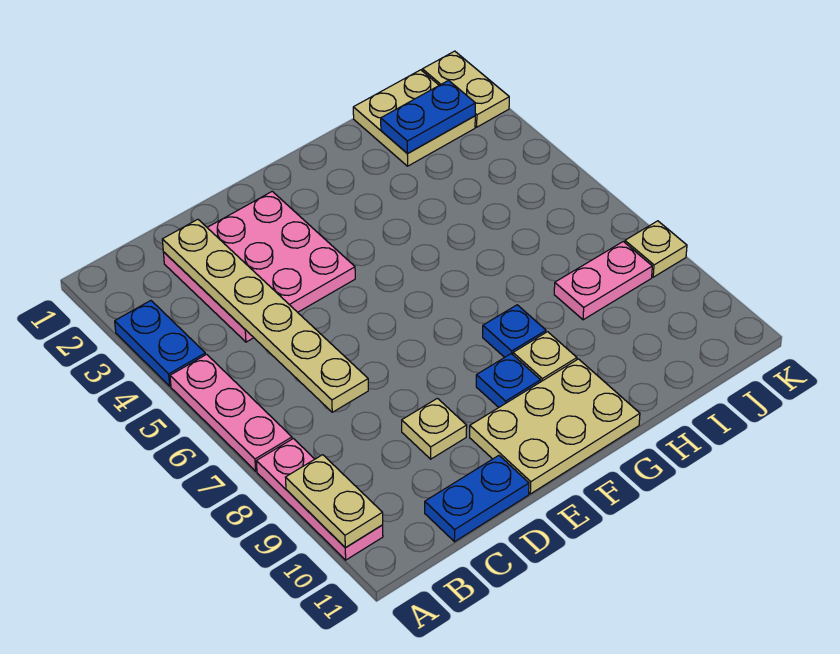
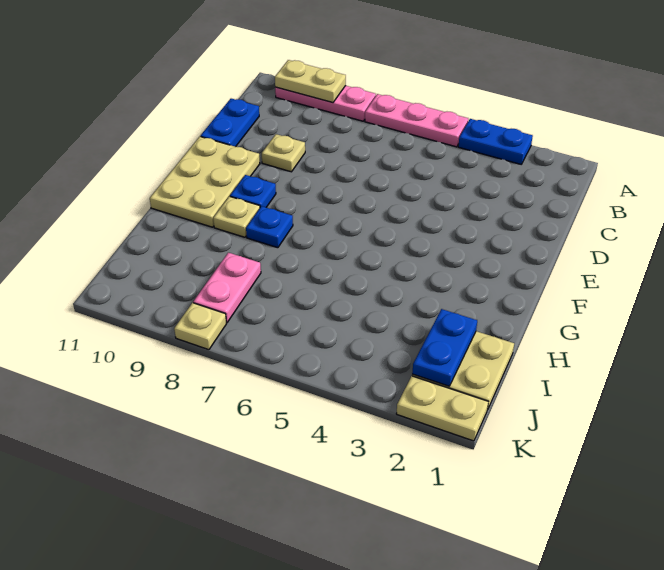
pink 3x3 plate [163,191,355,342] -> none
tan 1x6 plate [162,219,368,412] -> none

